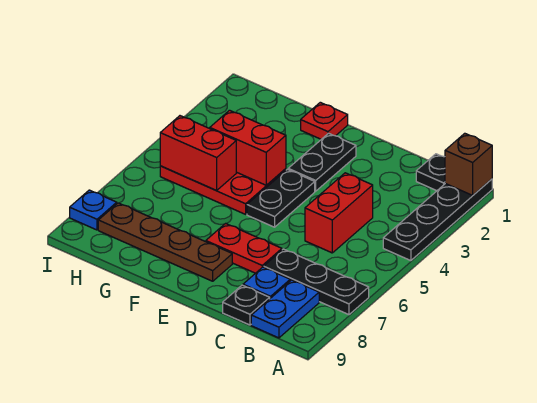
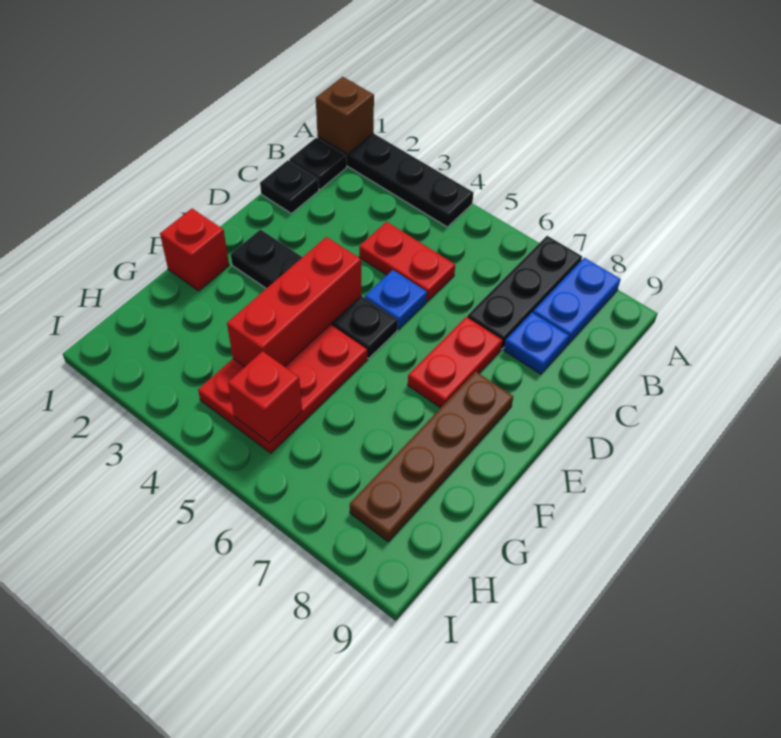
blue 1x2 plate [251,280,319,338] -> blue 1x2 plate turned to [533,258,621,345]
red 1x2 brick [305,173,373,253] -> red 1x2 plate [359,222,455,301]
black 1x1 plate [223,285,270,325] -> black 1x1 plate moved to [260,160,319,213]
red 1x1 plate [301,102,348,139] -> red 1x1 brick [160,209,229,291]
red 1x2 brick [210,110,286,185] -> red 1x3 brick [227,237,361,367]
red 1x2 brick [160,116,236,191] -> red 1x1 brick [228,351,302,443]
blue 1x1 plate [70,190,117,230] -> blue 1x1 plate moved to [365,270,427,329]

